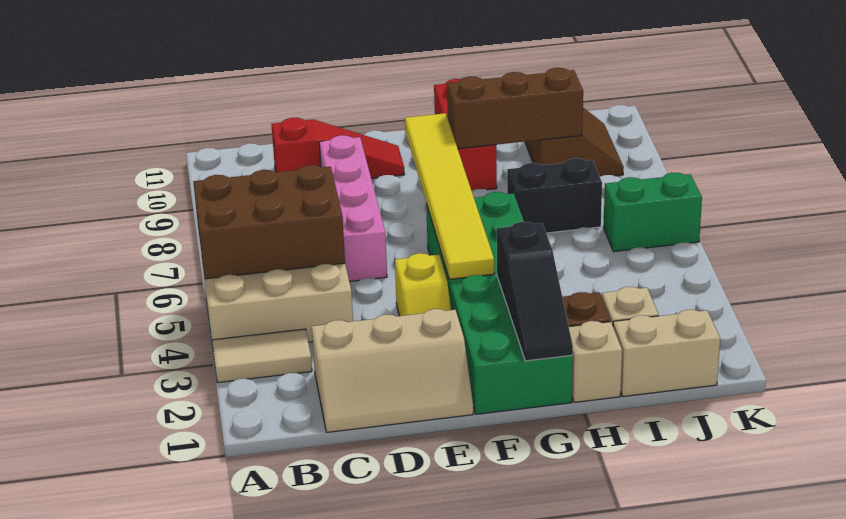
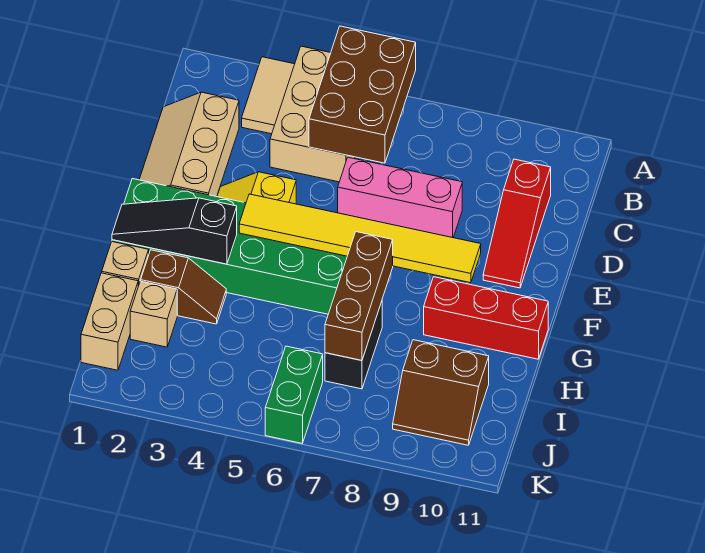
pink 1x4 brick [319,135,387,281] -> pink 1x3 brick [338,157,462,238]
brown 1x3 brick [447,68,583,149] -> brown 1x3 brick moved to [325,232,393,360]

